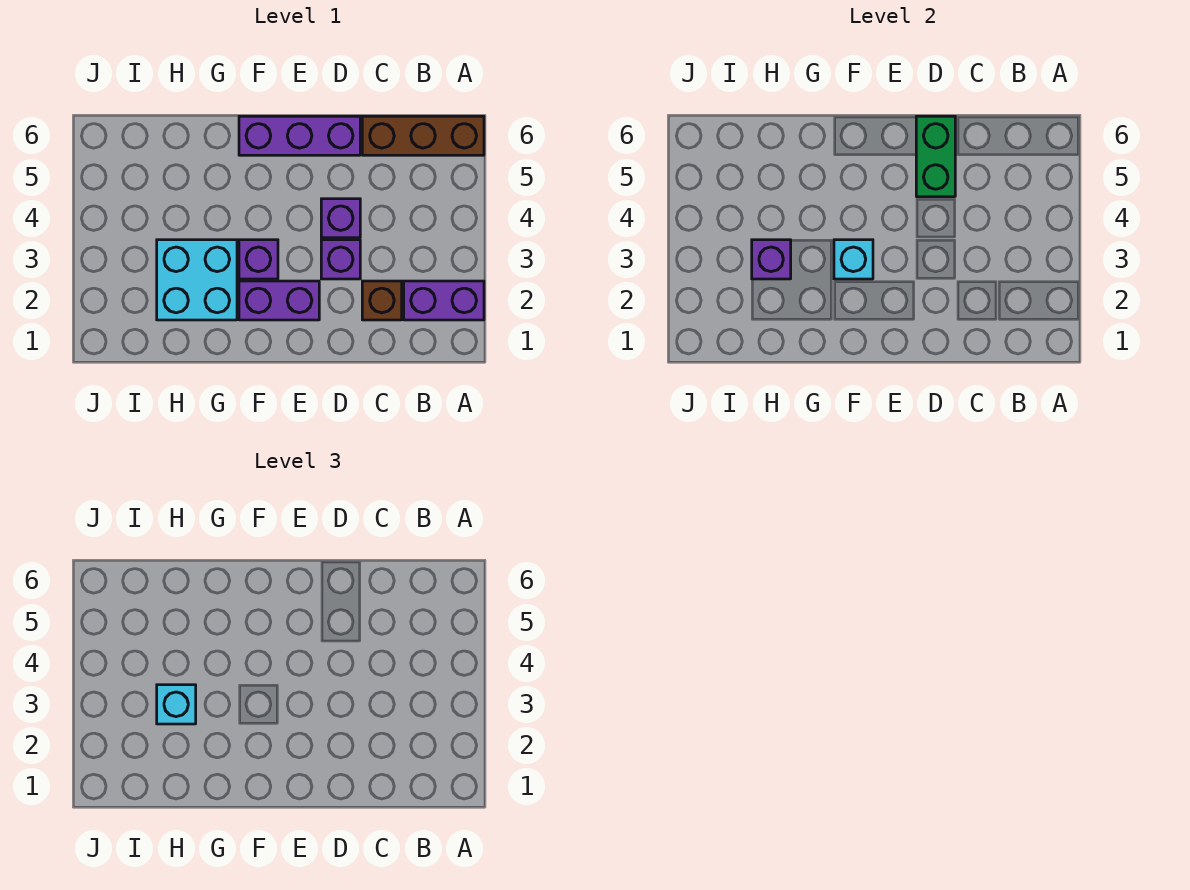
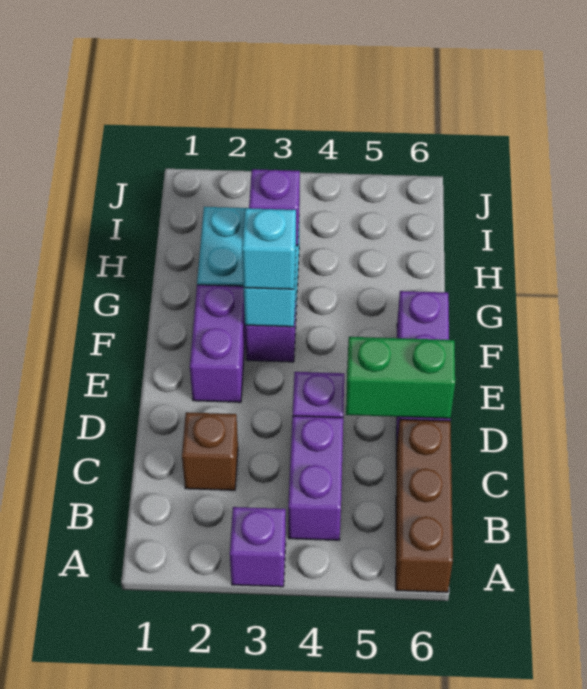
purple 1x2 brick [404,281,484,320] -> purple 1x2 brick moved to [288,416,343,540]
purple 1x1 brick [321,240,360,279] -> purple 1x1 brick moved to [230,507,286,587]
cyan 1x1 brick [157,685,196,724] -> cyan 1x1 brick moved to [242,208,296,289]

